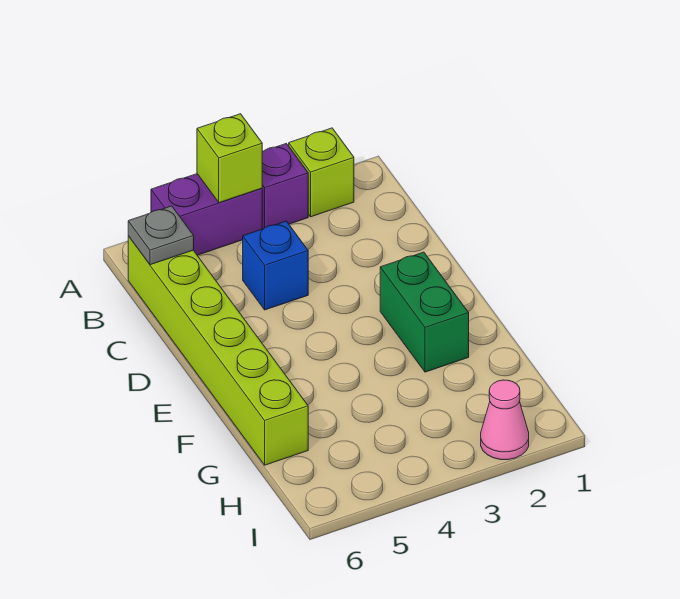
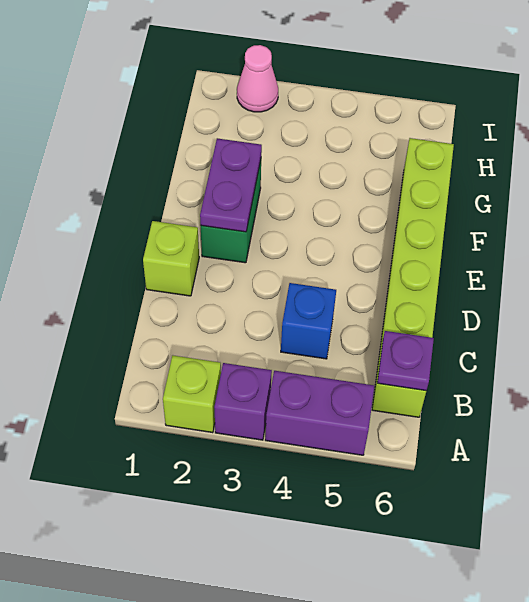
lime 1x1 brick [197,114,262,203] -> lime 1x1 brick moved to [143,221,199,296]
grey 1x1 plate [128,206,194,265] -> purple 1x1 plate [377,331,434,391]
none -> purple 1x2 plate [200,138,262,232]

